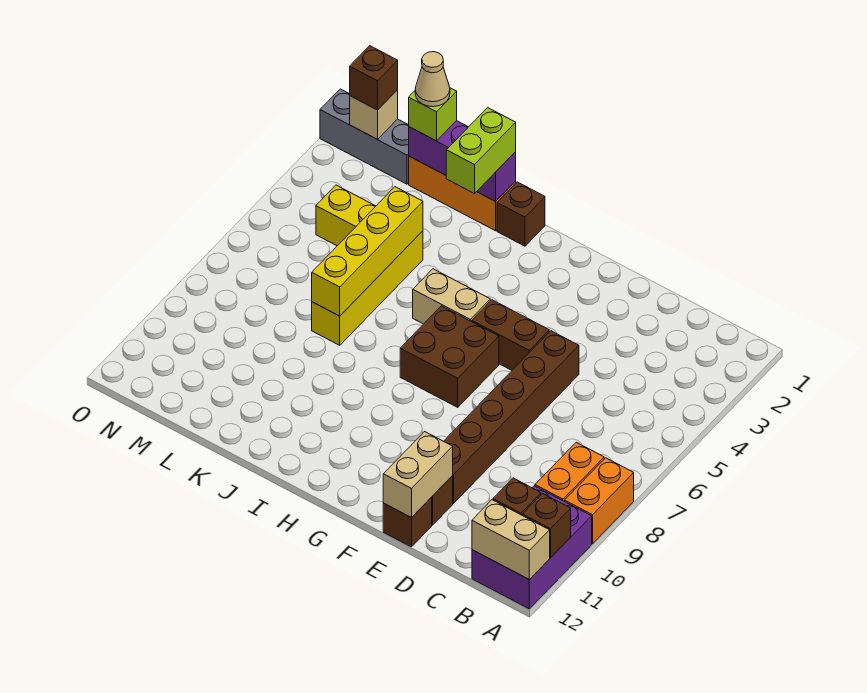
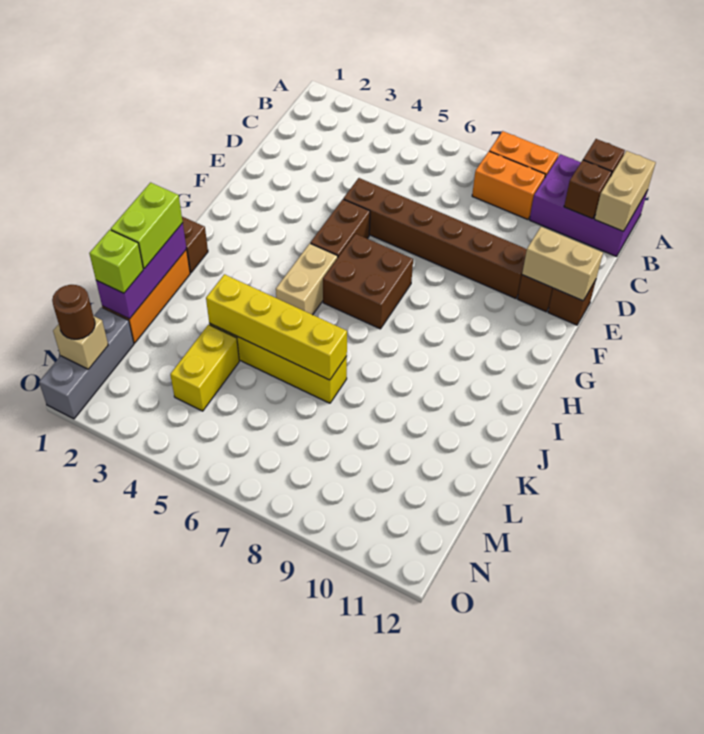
lime 1x2 brick [446,108,516,194] -> lime 1x2 brick turned to [111,183,183,269]
tan 1x1 cone [415,52,450,107] -> none
brown 1x1 brick [350,46,398,110] -> brown 1x1 round brick [52,285,95,339]

